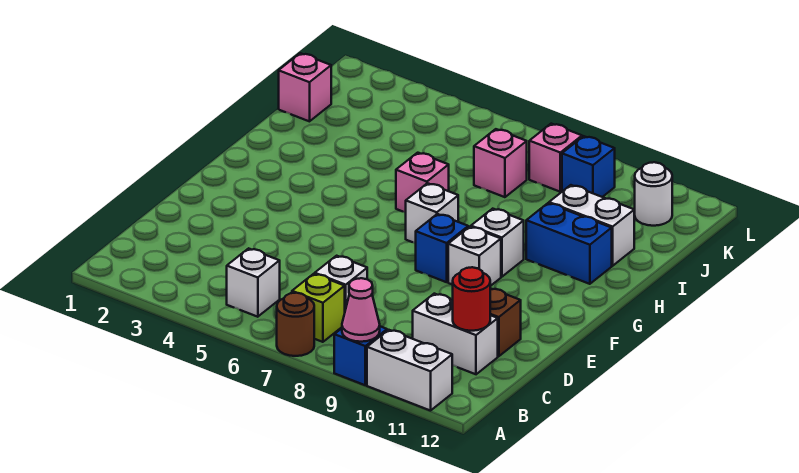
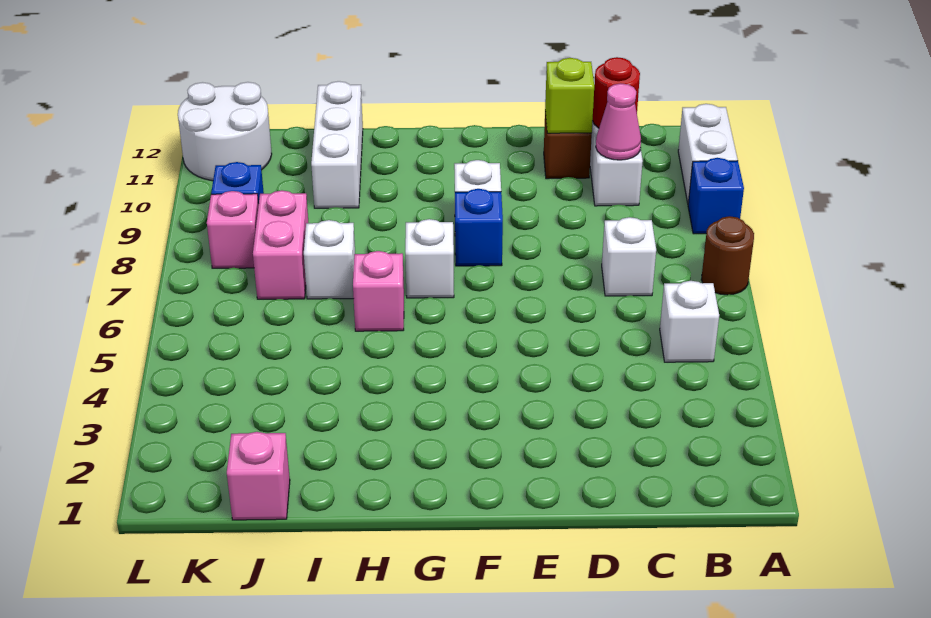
pink 1x1 cone [342,278,380,342] -> pink 1x1 cone moved to [596,83,641,160]
lime 1x1 brick [292,274,345,342] -> lime 1x1 brick moved to [545,58,594,133]
white 1x1 brick [471,209,524,277] -> white 1x1 brick moved to [304,220,355,299]
blue 1x2 brick [526,203,612,284] -> none
white 1x2 brick [549,185,634,266] -> white 1x3 brick [311,81,363,208]
pink 1x1 brick [474,129,527,197] -> pink 1x2 brick [253,190,308,299]
white 1x1 round brick [635,162,672,226] -> white 2x2 round brick [178,82,272,181]

